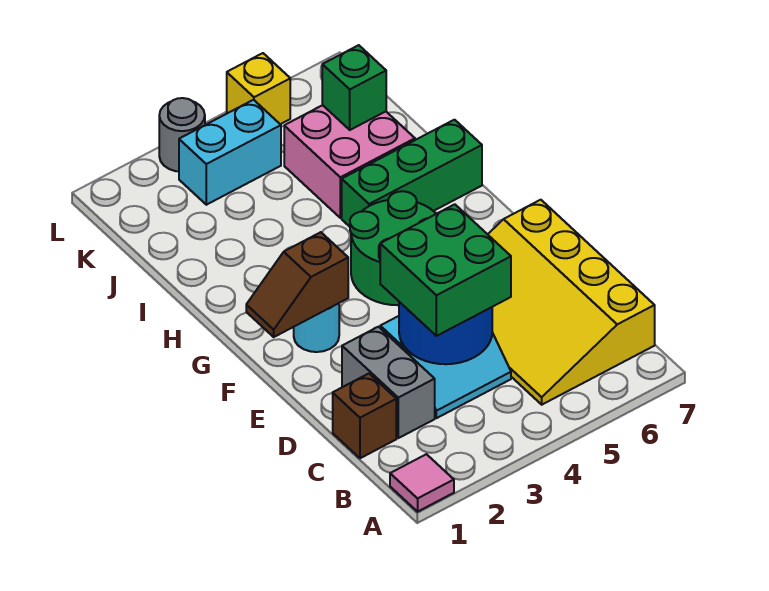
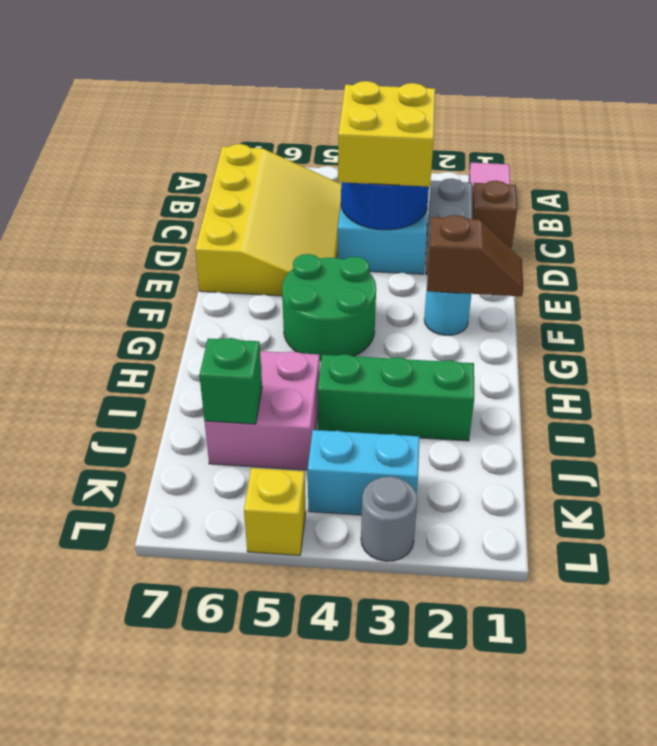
green 2x2 brick [380,204,511,336] -> yellow 2x2 brick [338,81,435,187]
green 1x3 brick [342,120,482,227] -> green 1x3 brick moved to [318,354,474,441]

